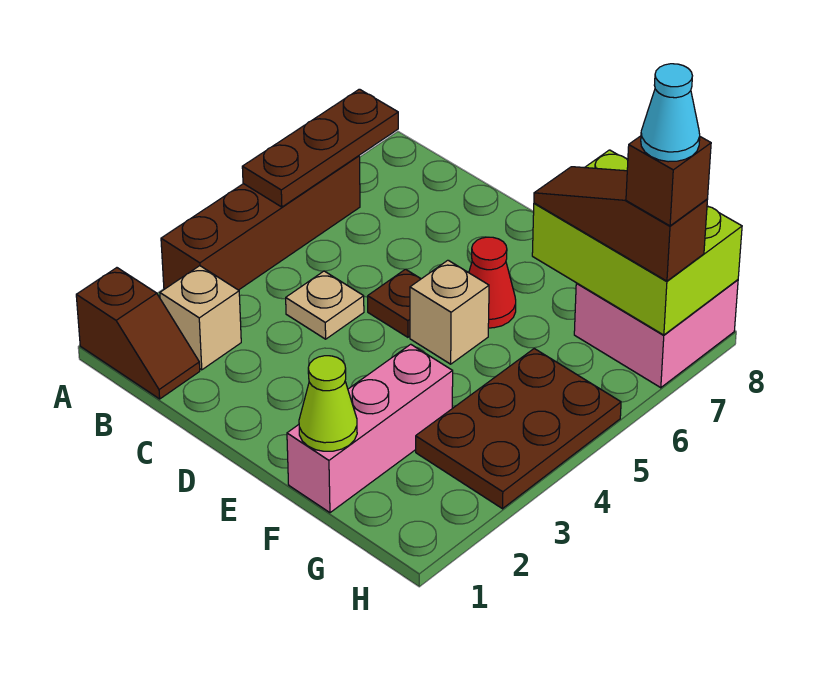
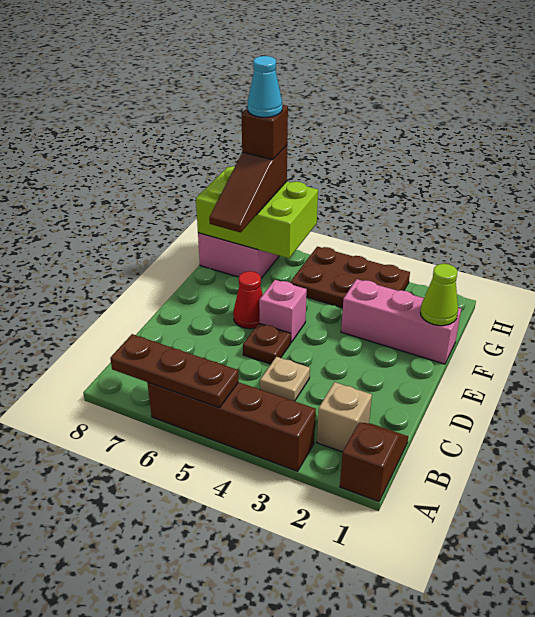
tan 1x1 brick [410,260,489,364] -> pink 1x1 brick [259,280,307,343]
lime 2x3 brick [532,150,742,335] -> lime 2x3 brick turned to [196,166,318,258]

